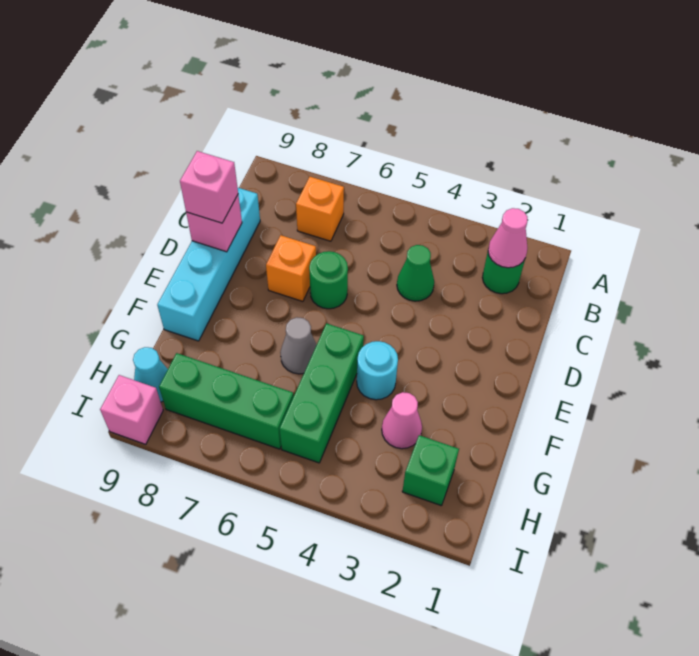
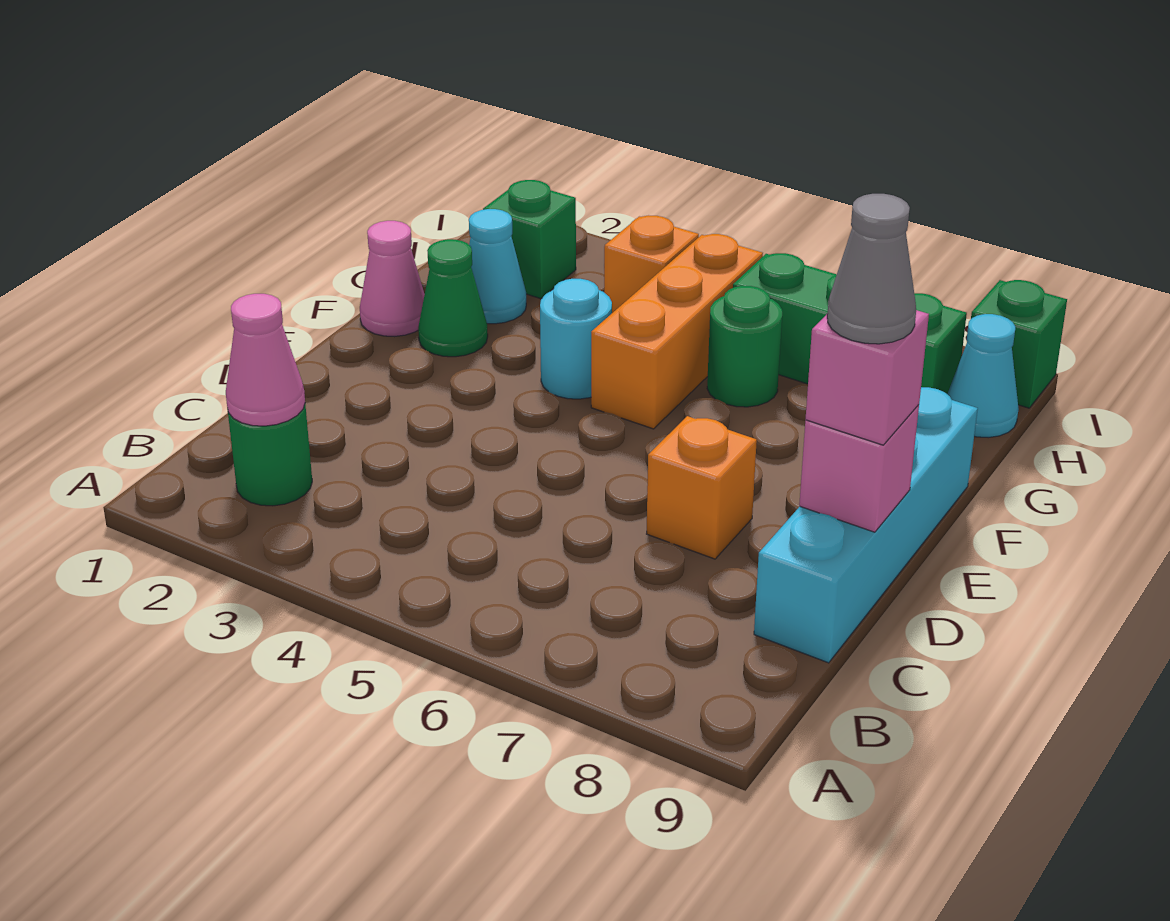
orange 1x1 brick [296,177,344,241] -> orange 1x1 brick moved to [604,215,699,313]
green 1x1 cone [397,245,434,301] -> green 1x1 cone moved to [418,239,488,357]
green 1x1 round brick [309,251,348,309] -> green 1x1 round brick moved to [707,286,782,407]
green 1x3 brick [280,323,364,463] -> orange 1x3 brick [591,234,763,429]
grey 1x1 cone [280,317,317,374] -> grey 1x1 cone moved to [827,194,916,344]
none -> cyan 1x1 cone [469,209,526,324]
pink 1x1 cone [382,392,422,449] -> pink 1x1 cone moved to [360,221,425,337]
pink 1x1 brick [100,375,163,444] -> green 1x1 brick [971,280,1067,408]

